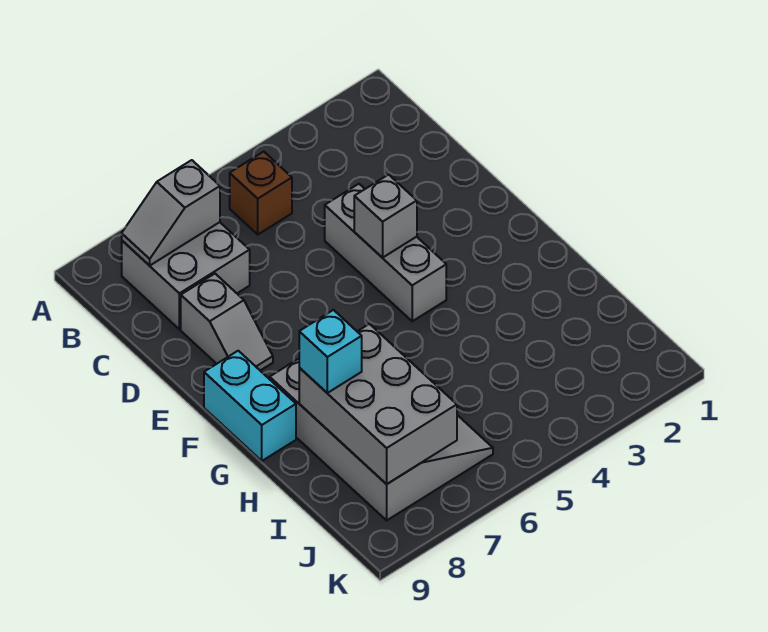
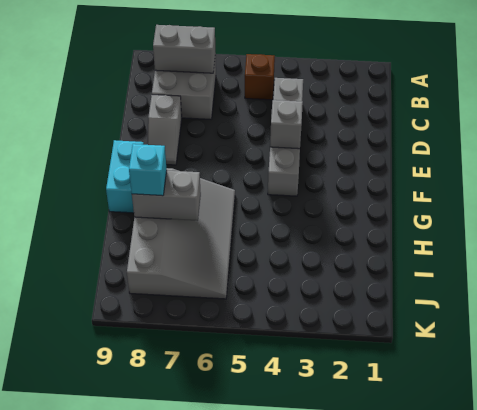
grey 1x2 slope [122,160,220,266] -> grey 1x2 brick [153,25,215,73]
grey 1x3 brick [325,184,446,321] -> grey 1x4 brick [268,78,303,196]
grey 2x3 brick [299,324,457,484] -> grey 1x2 brick [132,170,201,221]

